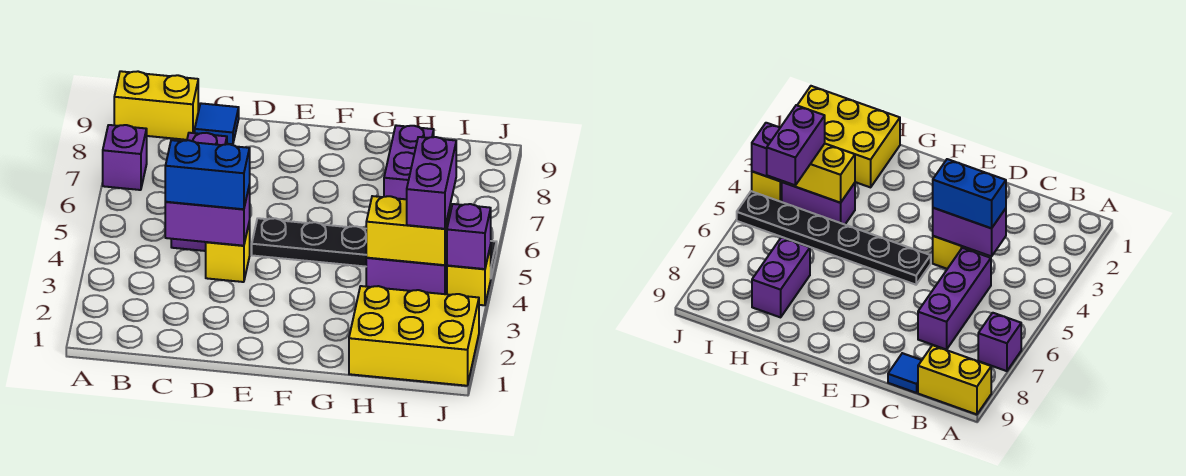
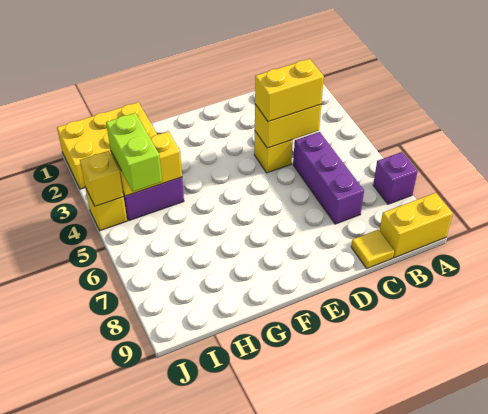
purple 1x2 brick [165,185,250,246] -> yellow 1x2 brick [255,104,321,148]
blue 1x2 brick [165,140,250,209] -> yellow 1x2 brick [255,59,324,122]
blue 1x1 tile [195,103,239,144] -> yellow 1x1 tile [351,230,394,268]
black 1x6 plate [252,218,497,276] -> none
purple 1x2 brick [384,125,434,199] -> none
purple 1x2 brick [407,137,456,229] -> lime 1x2 brick [106,113,162,192]
purple 1x1 brick [447,204,491,269] -> yellow 1x1 brick [80,151,123,206]

